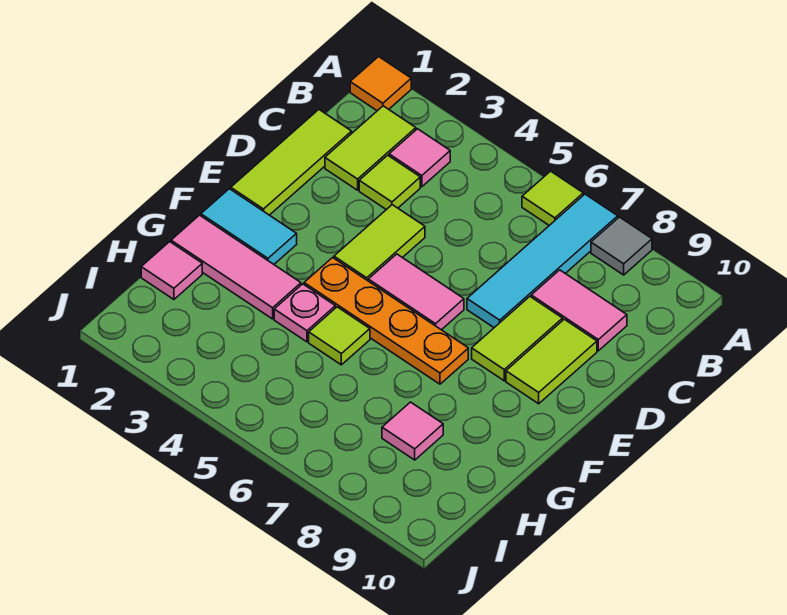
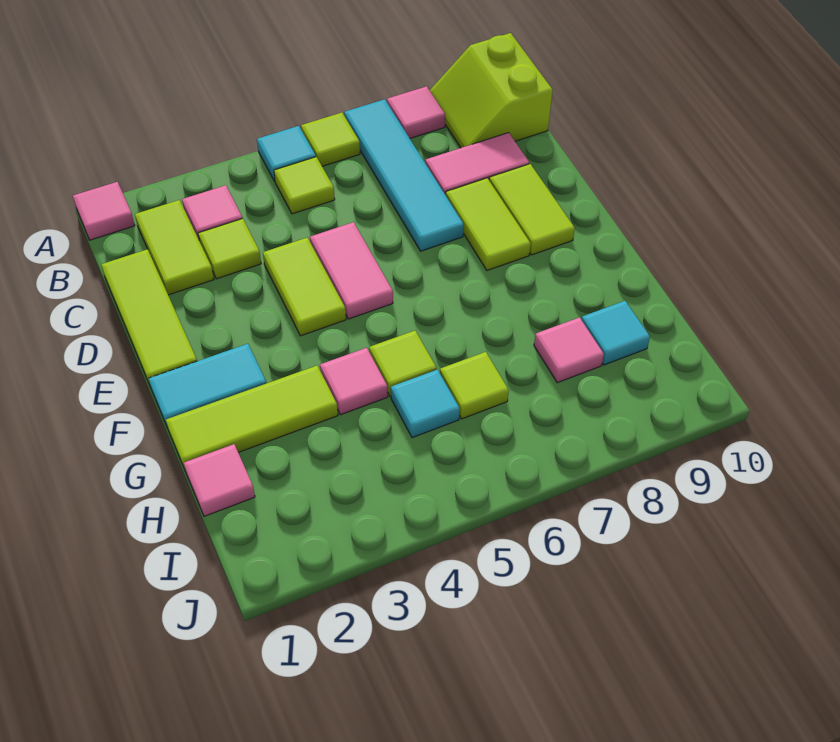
orange 1x1 tile [350,57,411,111] -> pink 1x1 tile [73,182,135,240]
none -> cyan 1x1 tile [257,126,316,181]
grey 1x1 tile [591,217,652,275] -> pink 1x1 tile [387,86,445,138]
none -> lime 2x2 slope [430,33,553,148]
none -> lime 1x1 tile [274,157,335,214]
pink 1x2 tile [368,254,464,330] -> pink 1x2 tile turned to [310,222,393,319]
orange 1x4 plate [304,258,468,384] -> none
pink 1x3 tile [171,215,301,319] -> lime 1x3 tile [166,366,338,469]
pink 1x1 plate [274,284,335,342] -> pink 1x1 tile [320,348,387,415]
none -> cyan 1x1 tile [391,370,460,438]
none -> lime 1x1 tile [440,352,509,419]
none -> cyan 1x1 tile [581,301,650,365]

